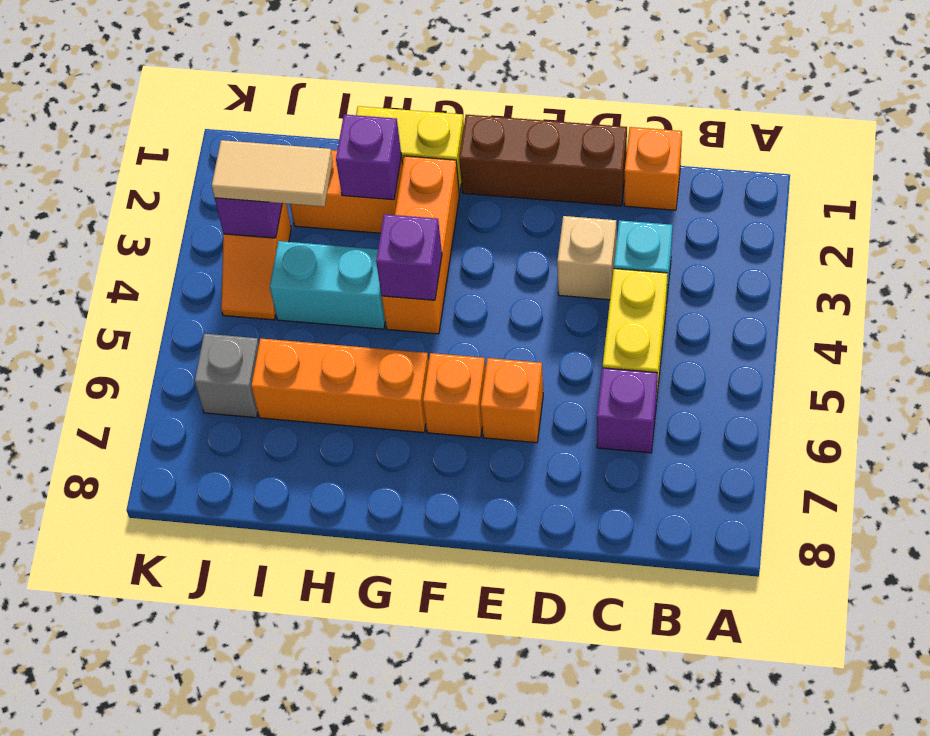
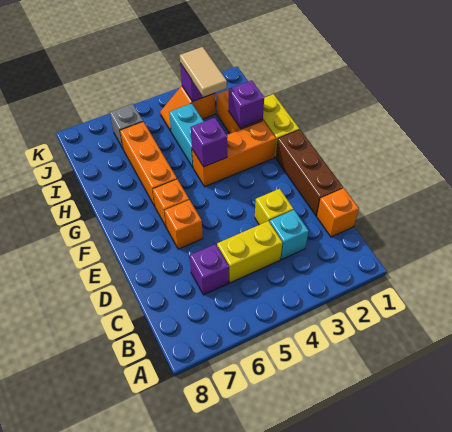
tan 1x1 brick [557,216,616,300] -> yellow 1x1 brick [255,189,293,225]

